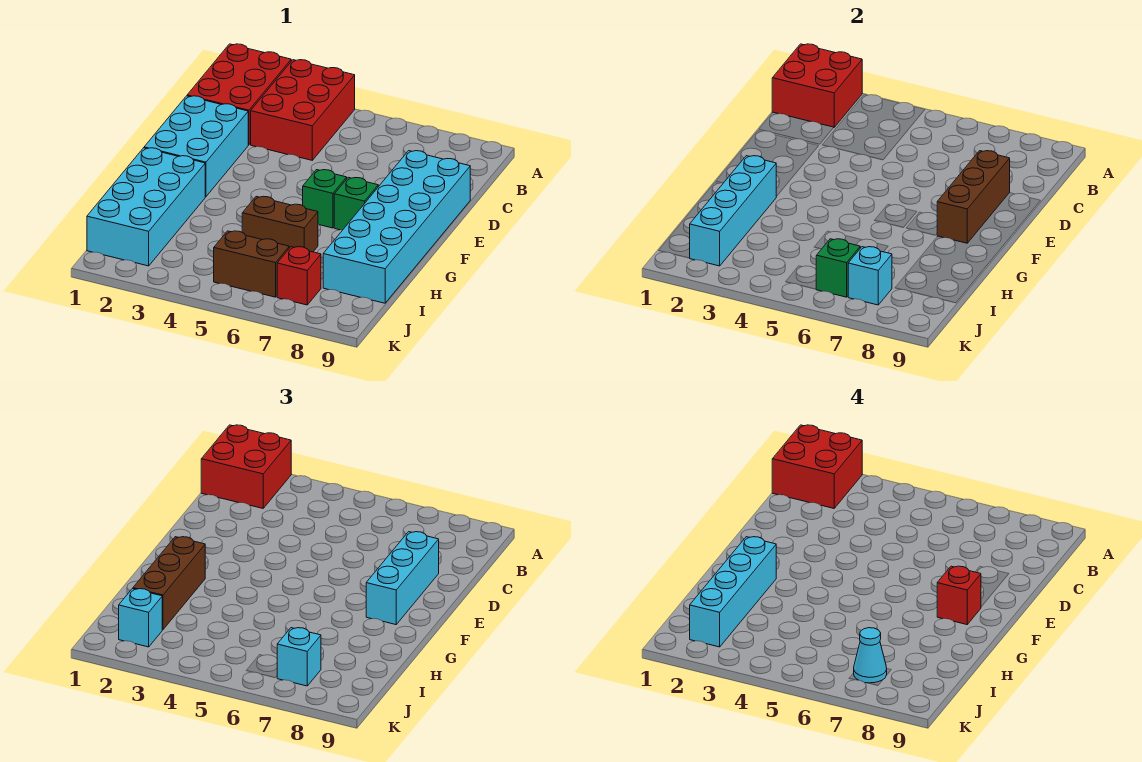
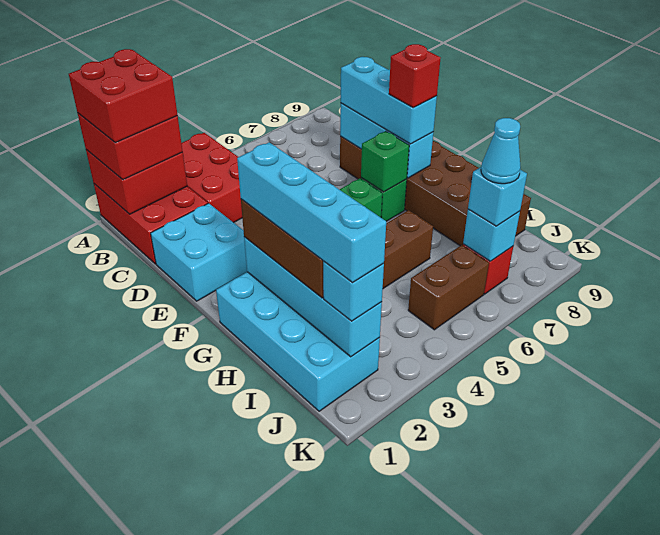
cyan 2x3 brick [144,96,248,197] -> cyan 2x2 brick [151,203,247,301]
cyan 2x6 brick [323,151,470,303] -> brown 2x6 brick [340,136,531,246]
brown 1x3 brick [937,151,1010,243] -> cyan 1x3 brick [340,103,433,178]
green 1x1 brick [816,239,860,297] -> green 1x1 brick moved to [361,131,409,192]

